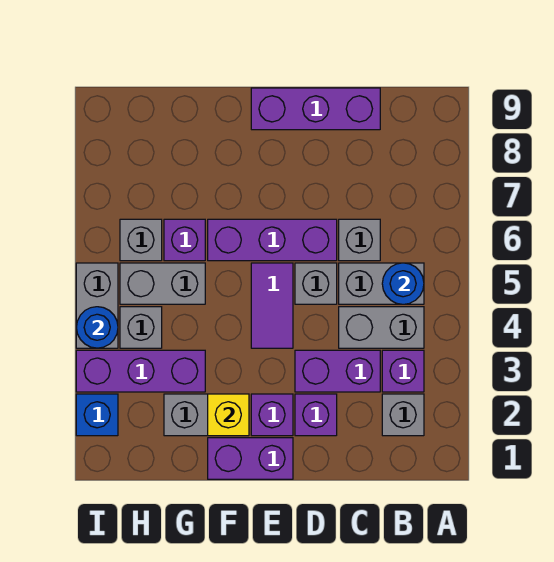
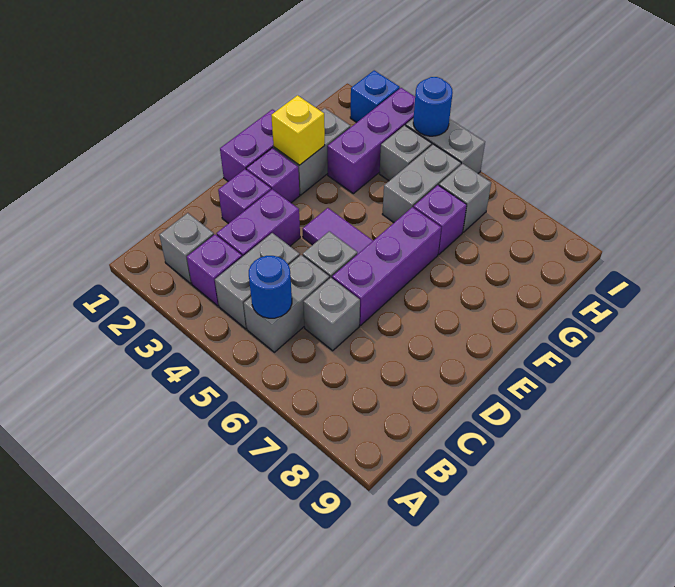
purple 1x3 brick [251,88,380,130] -> none

